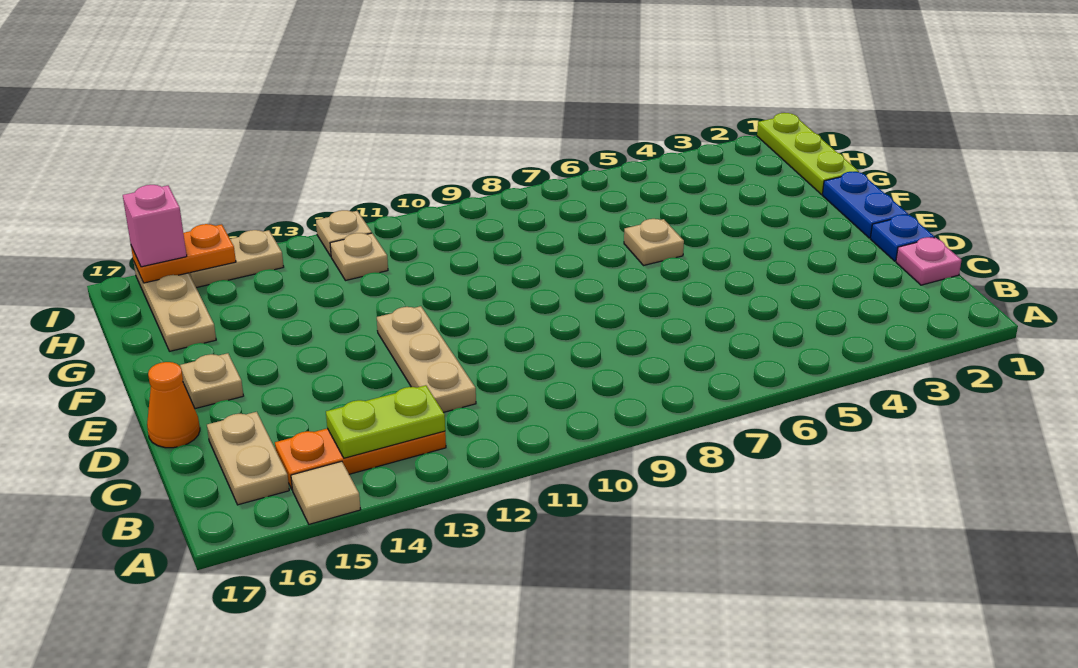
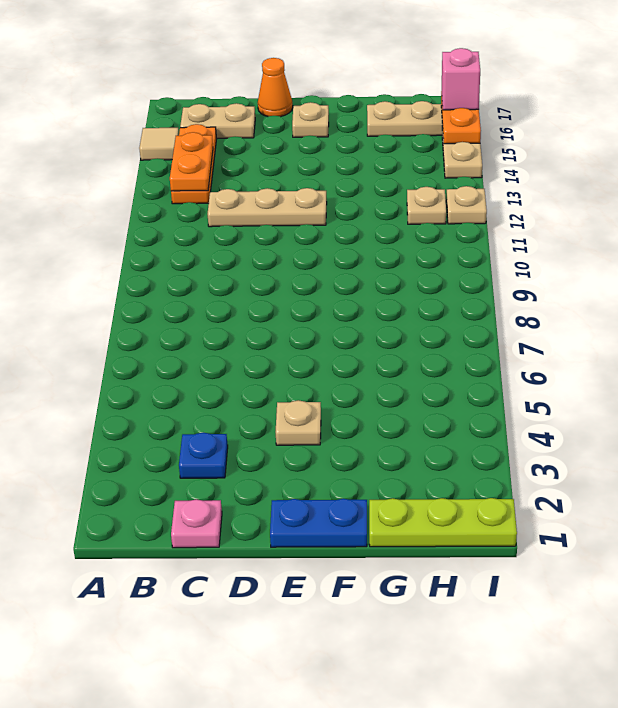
lime 1x2 plate [326,385,445,458] -> orange 1x2 plate [170,132,213,191]
blue 1x1 plate [870,215,934,261] -> blue 1x1 plate moved to [179,433,228,478]
tan 1x1 plate [624,219,684,266] -> tan 1x1 plate moved to [276,400,321,445]

